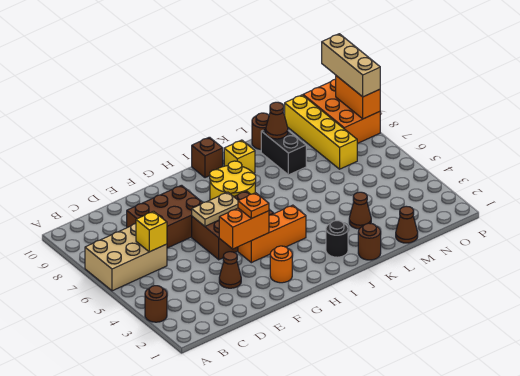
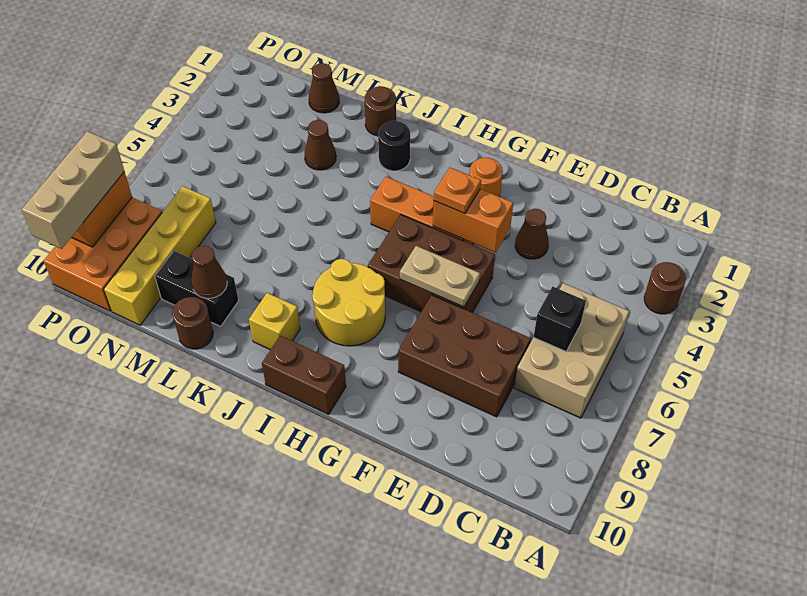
tan 2x3 brick [85,224,167,291] -> tan 2x3 brick turned to [514,283,629,418]
yellow 1x1 brick [136,211,167,252] -> black 1x1 brick [534,287,586,351]
brown 1x1 brick [192,137,223,178] -> brown 1x2 brick [262,336,346,414]
black 1x2 brick [261,129,306,175] -> black 1x2 brick turned to [155,251,239,326]

